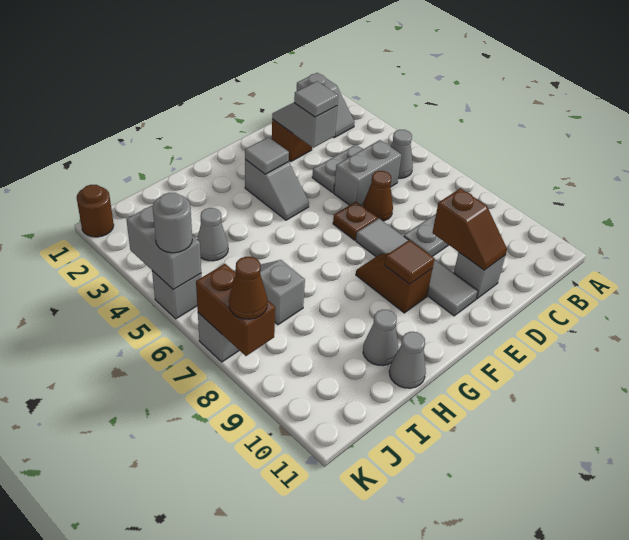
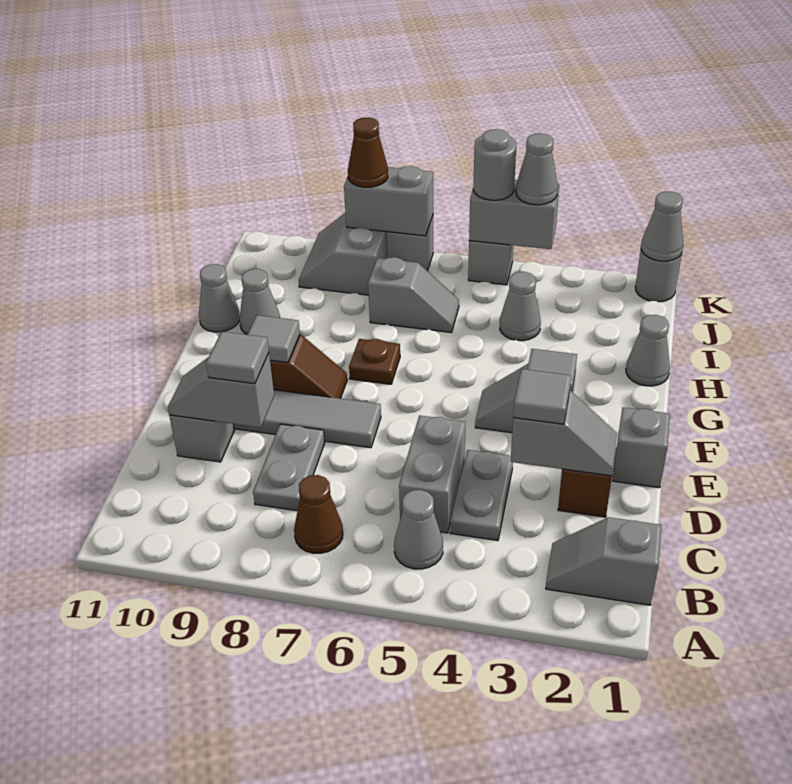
brown 1x1 cone [363,171,393,221] -> brown 1x1 cone moved to [294,475,343,553]
brown 1x2 slope [432,188,507,270] -> grey 1x2 slope [168,353,274,428]
none -> grey 1x1 tile [206,331,269,384]
none -> grey 1x1 brick [613,408,670,488]
brown 1x1 plate [333,202,378,240] -> brown 1x1 plate moved to [349,339,400,384]
brown 1x1 tile [385,240,435,284] -> grey 1x1 tile [247,315,300,362]
none -> grey 1x1 cone [626,315,670,386]
none -> grey 2x2 slope [299,213,388,295]
brown 1x1 round brick [77,185,114,237] -> grey 1x1 round brick [635,250,682,302]
none -> grey 1x1 cone [641,192,683,261]
none -> grey 1x1 cone [516,133,558,205]
brown 1x2 brick [196,264,275,356] -> grey 1x2 brick [344,166,433,236]

